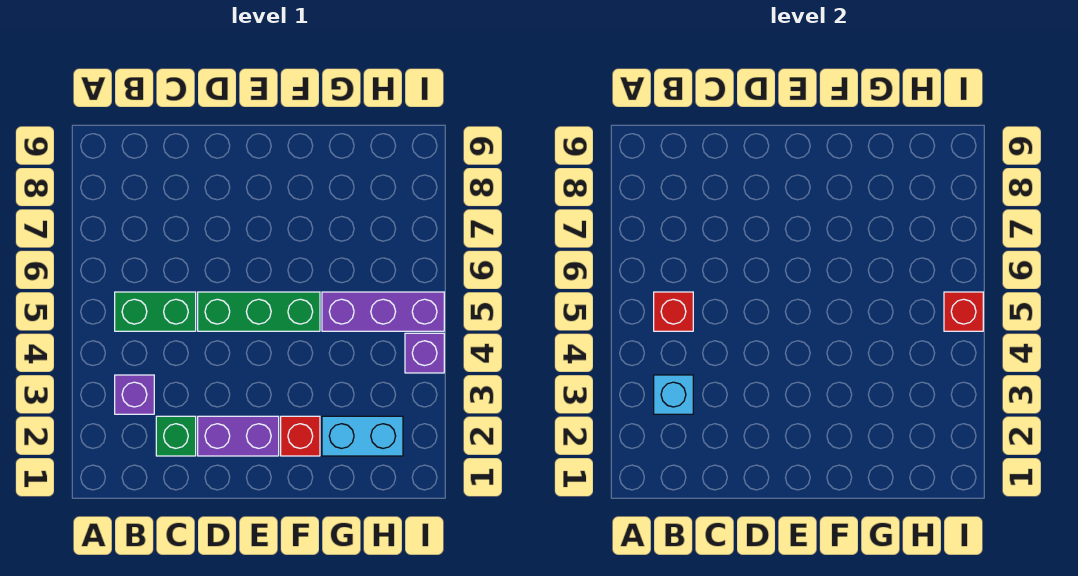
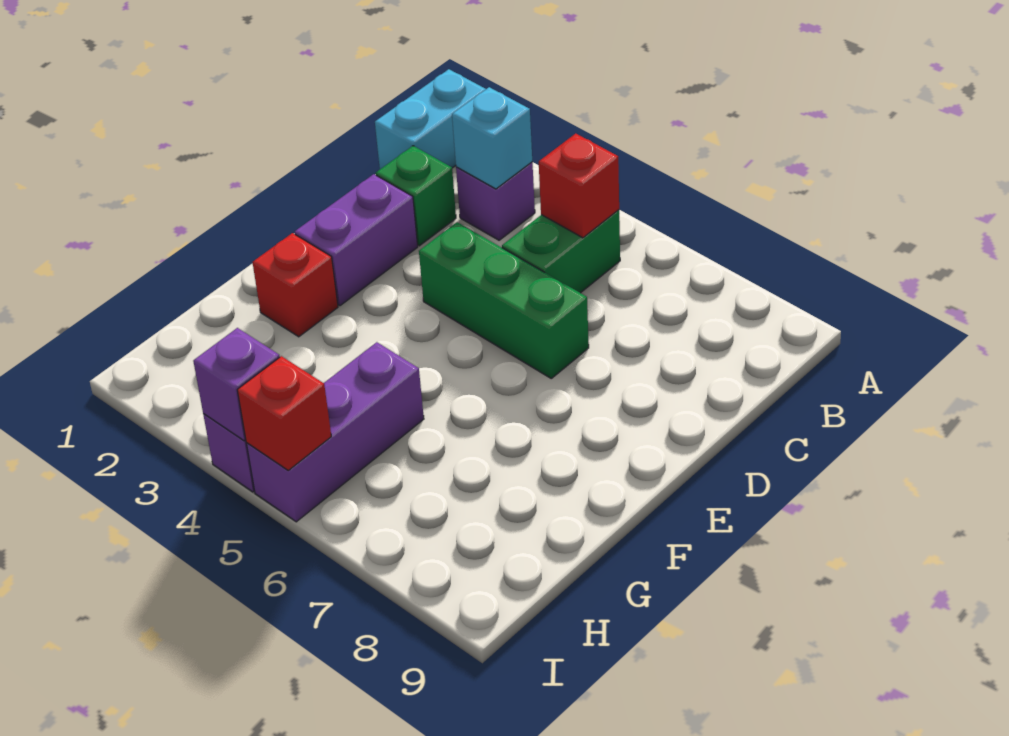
green 1x3 brick [198,292,320,331] -> green 1x3 brick turned to [419,222,589,378]
cyan 1x2 brick [322,416,403,456] -> cyan 1x2 brick moved to [375,69,486,169]
none -> purple 1x1 brick [193,328,279,441]

